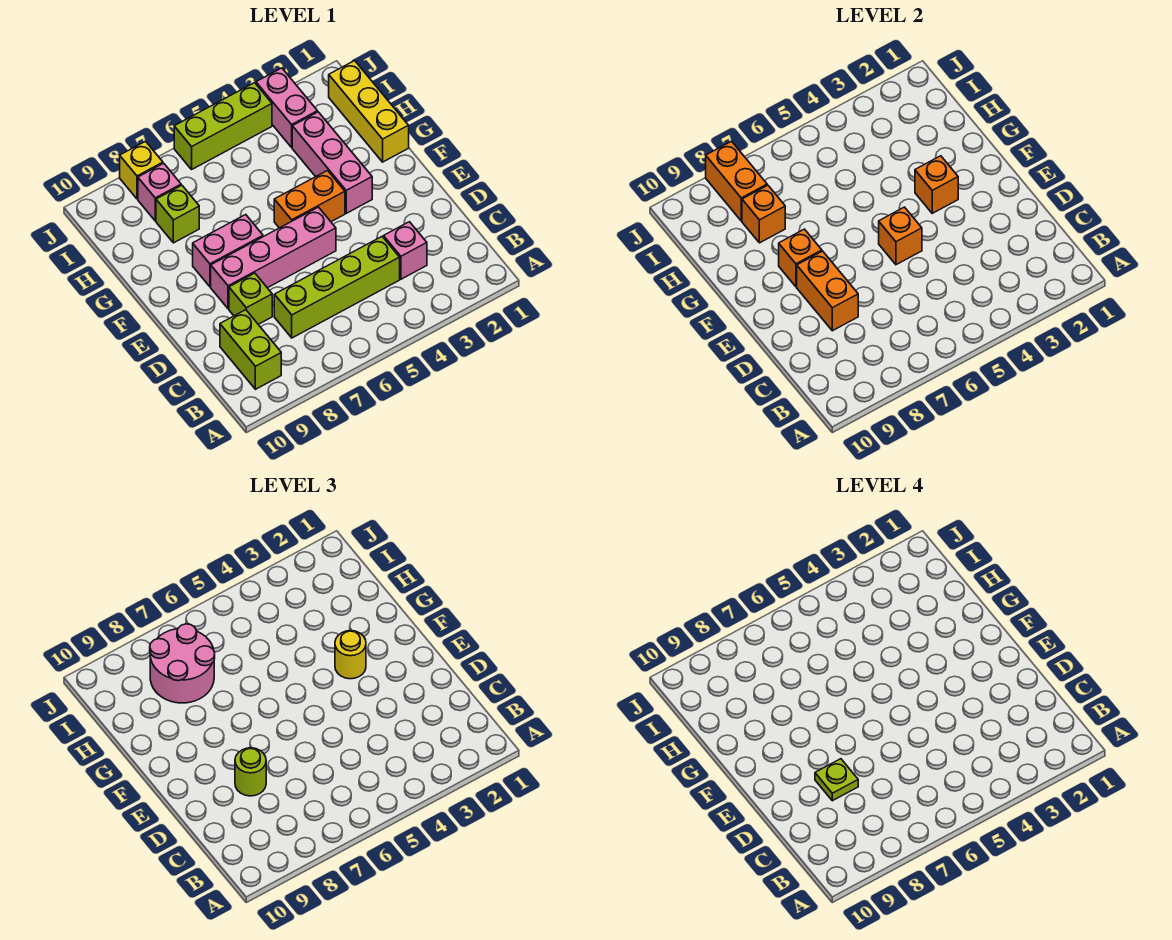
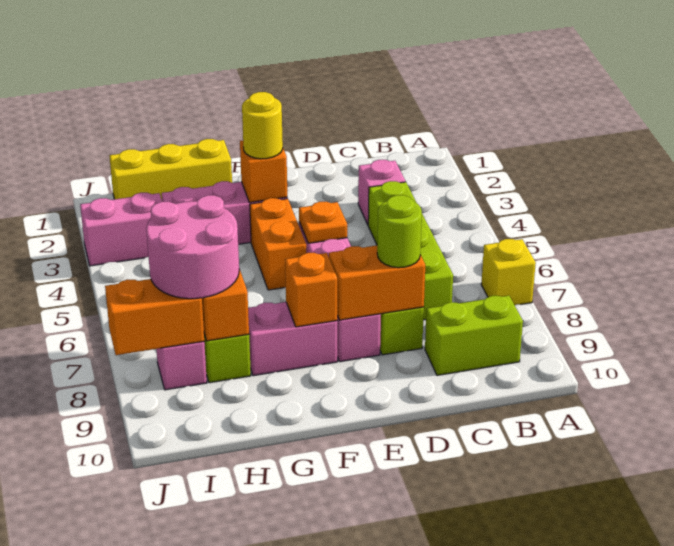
lime 1x1 plate [815,759,858,801] -> none
orange 1x1 brick [879,207,922,265] -> orange 1x1 plate [299,202,347,243]
pink 1x2 brick [193,215,263,287] -> pink 1x2 brick turned to [248,302,337,376]
lime 1x3 brick [174,83,272,169] -> none
yellow 1x1 brick [120,141,163,199] -> yellow 1x1 brick moved to [481,239,536,305]

